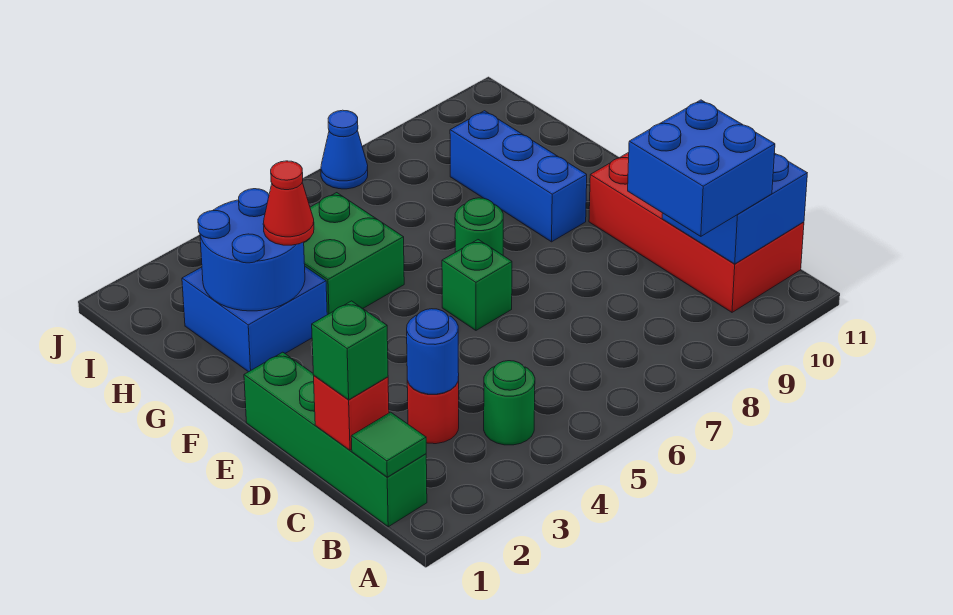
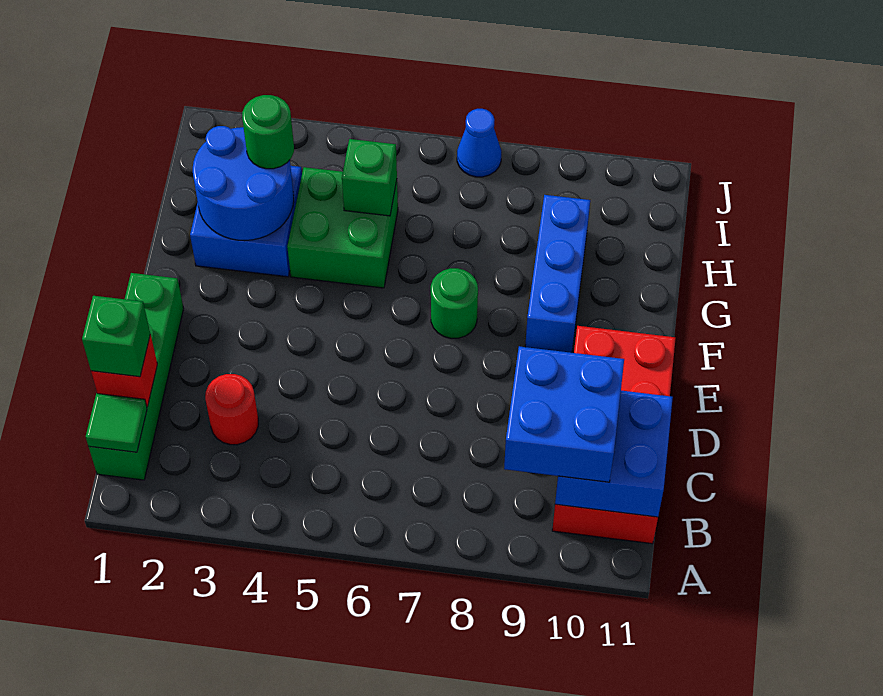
green 1x1 round brick [484,361,535,445] -> green 1x1 round brick moved to [242,95,294,169]
blue 1x1 round brick [407,309,459,394] -> none
green 1x1 brick [442,240,512,330] -> green 1x1 brick moved to [342,139,397,216]
red 1x1 cone [263,161,314,245] -> none

